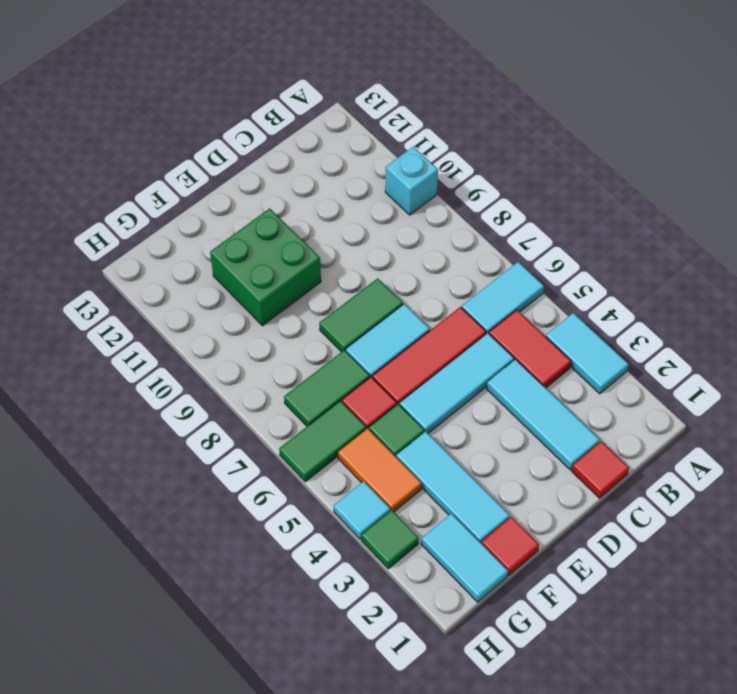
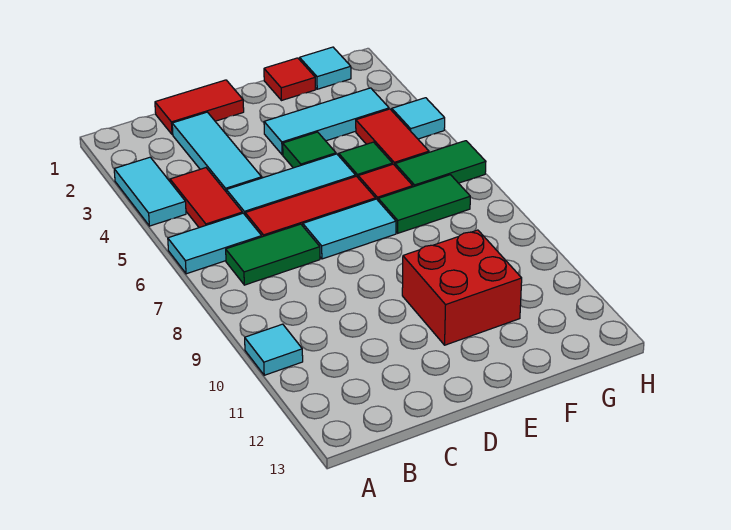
cyan 1x1 brick [385,147,438,215] -> cyan 1x1 tile [245,324,303,375]
red 1x1 tile [572,441,629,498] -> red 1x2 tile [155,80,244,135]
green 1x2 tile [319,278,403,352] -> green 1x2 tile moved to [226,224,320,285]
green 2x2 brick [210,208,321,326] -> red 2x2 brick [402,230,522,345]
cyan 1x3 tile [396,431,510,543] -> cyan 1x3 tile turned to [264,88,389,155]
cyan 1x2 tile [421,513,508,602] -> cyan 1x1 tile [300,47,351,89]
orange 1x2 tile [338,428,422,512] -> red 1x2 tile [356,109,429,165]
green 1x1 tile [362,510,419,569] -> green 1x1 tile moved to [283,132,336,168]

